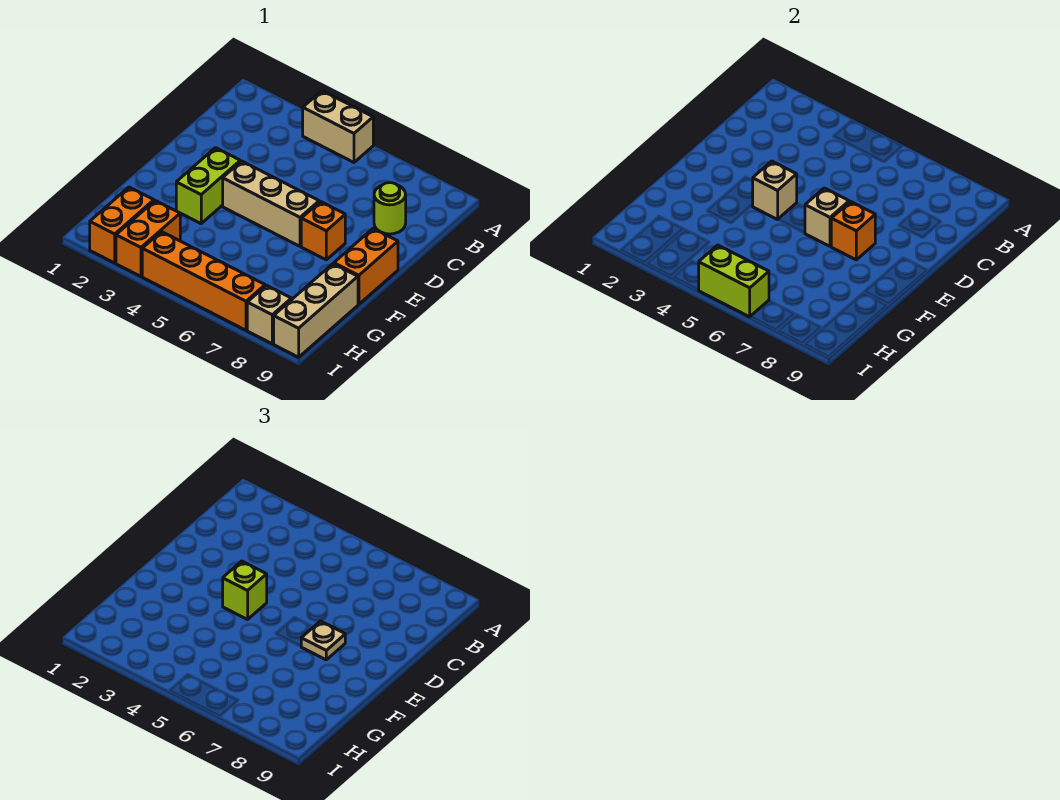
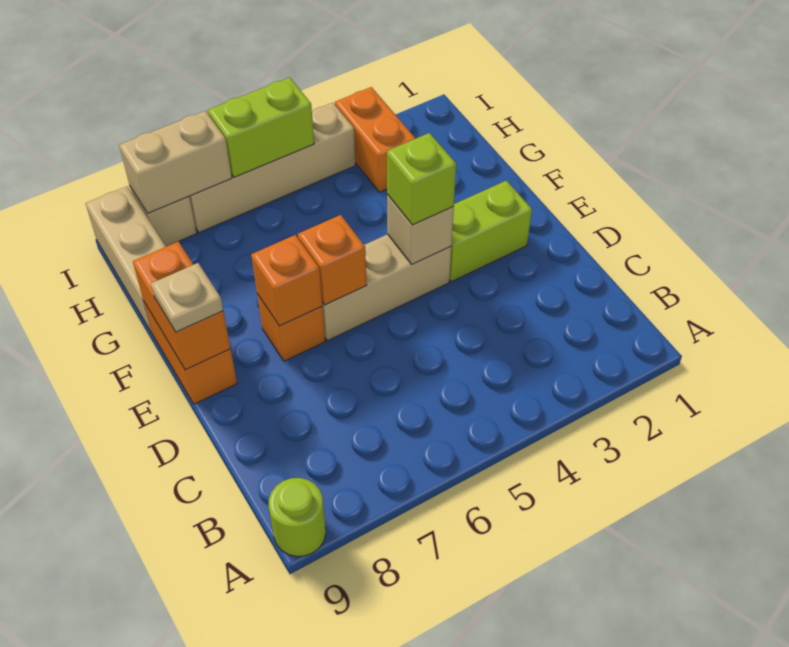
tan 1x2 brick [303,91,373,162] -> tan 1x2 brick moved to [119,111,232,213]
lime 1x1 round brick [374,183,406,234] -> lime 1x1 round brick moved to [269,478,326,557]
lime 1x2 brick [176,148,240,224] -> lime 1x2 brick turned to [449,181,532,282]
tan 1x1 brick [805,188,849,246] -> orange 1x1 brick [298,215,367,305]
tan 1x1 plate [301,621,345,660] -> tan 1x1 plate moved to [151,263,223,332]
orange 1x2 brick [90,187,154,263] -> orange 1x2 brick moved to [133,242,231,370]
orange 1x4 brick [142,232,265,330] -> tan 1x4 brick [189,103,355,233]

